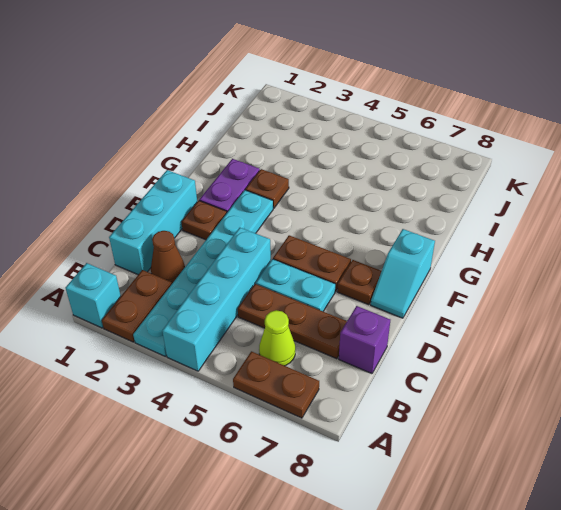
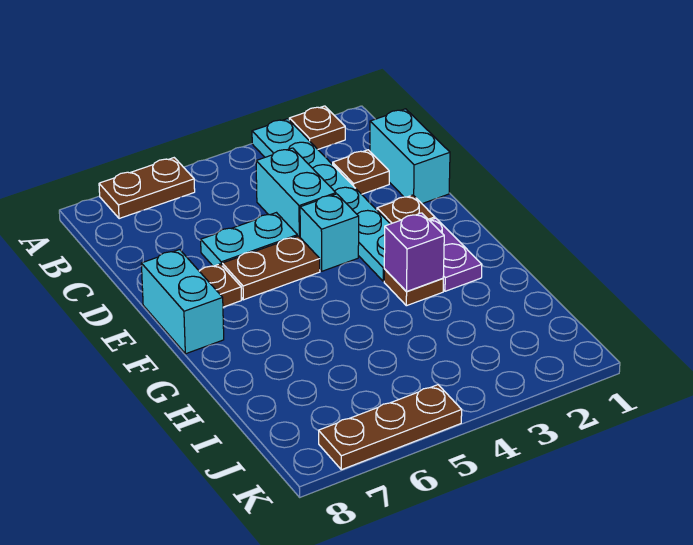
cyan 1x1 brick [65,263,121,328] -> cyan 1x1 brick moved to [300,194,359,271]
brown 1x2 plate [102,270,172,342] -> brown 1x1 plate [289,106,345,149]
cyan 1x4 brick [162,228,271,371] -> cyan 1x2 brick [256,148,336,237]
lime 1x1 cone [259,310,295,366] -> none
cyan 1x3 brick [109,170,197,275] -> cyan 1x2 brick [370,109,450,204]
brown 1x1 cone [151,231,185,283] -> brown 1x1 plate [332,150,389,194]
brown 1x3 plate [238,284,347,359] -> brown 1x3 plate moved to [319,385,462,470]
purple 1x1 brick [339,306,390,374] -> purple 1x1 brick moved to [384,213,444,292]
cyan 1x2 slope [371,229,435,318] -> cyan 1x2 brick [141,250,224,354]

